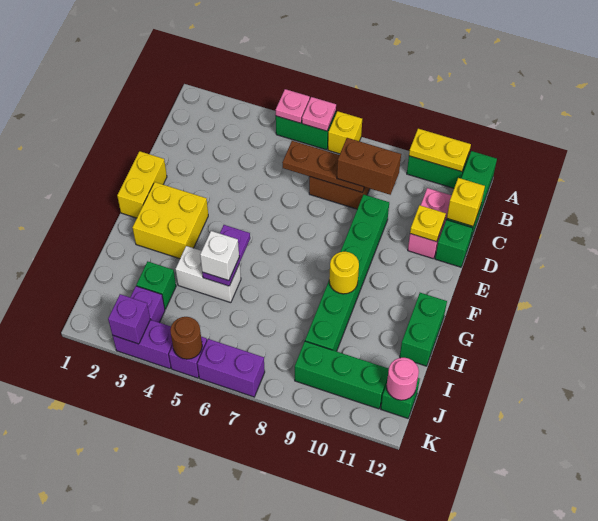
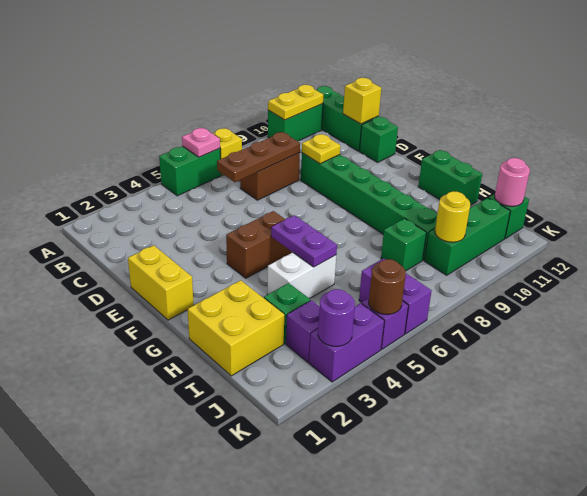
pink 1x1 plate [276,89,310,123] -> none
brown 1x2 brick [337,138,401,195] -> brown 1x2 brick moved to [226,211,292,278]
pink 1x2 brick [408,188,451,259] -> none
yellow 1x1 plate [410,205,446,242] -> yellow 1x1 plate moved to [302,134,340,164]
yellow 2x2 brick [132,182,208,259] -> yellow 2x2 brick moved to [188,280,284,376]
yellow 1x1 round brick [329,252,359,294] -> yellow 1x1 round brick moved to [435,191,470,242]
white 1x1 brick [200,231,239,281] -> none
none -> green 1x1 brick [381,218,426,271]
purple 1x1 brick [108,294,150,344] -> purple 1x1 round brick [318,289,355,346]
purple 1x2 brick [197,339,265,397] -> purple 1x2 brick turned to [359,258,431,334]

